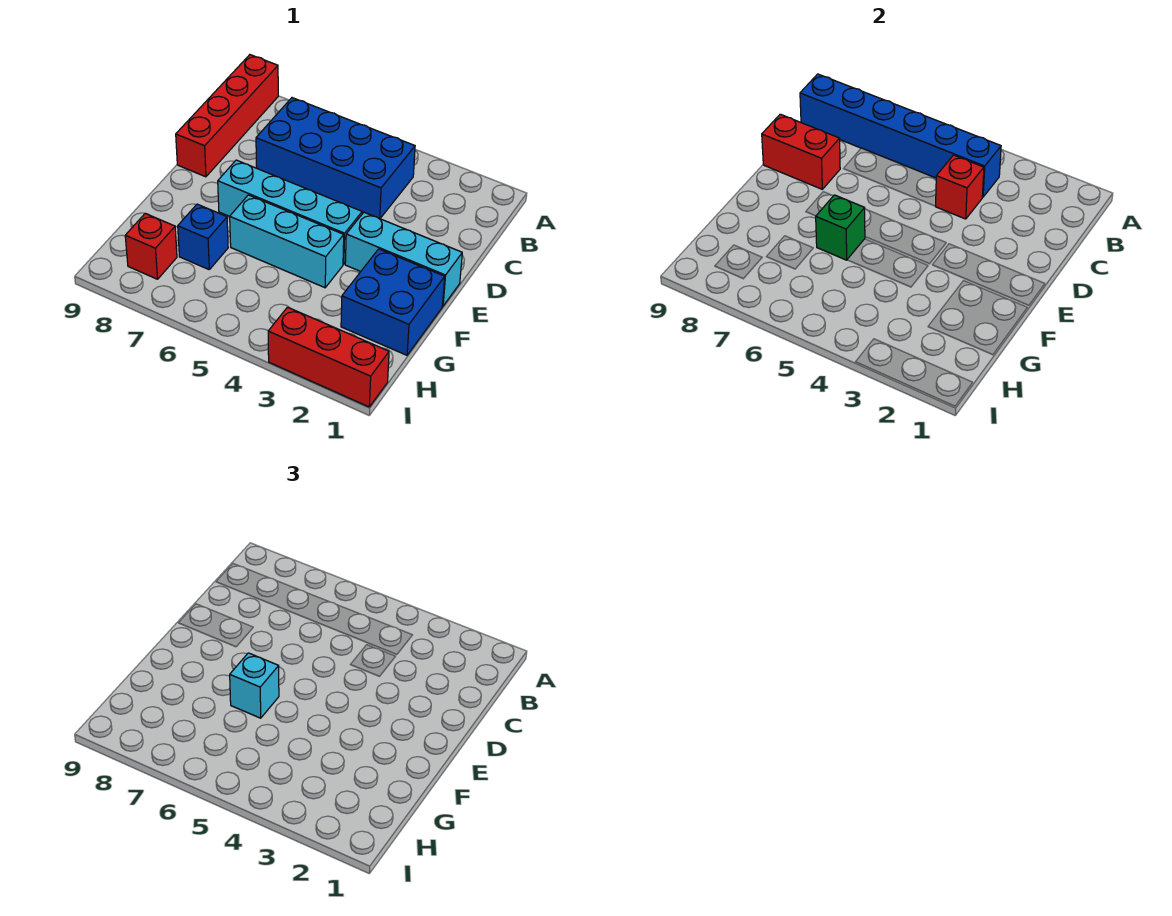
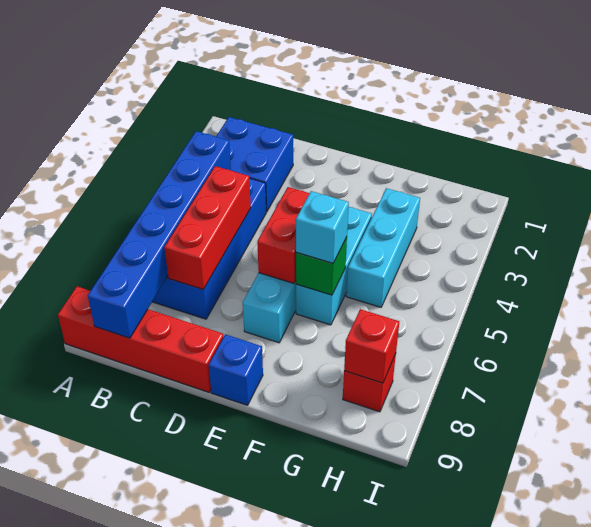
red 1x1 brick [936,155,984,219] -> red 1x1 brick moved to [344,309,399,383]
red 1x2 brick [762,114,840,189] -> red 1x2 brick moved to [257,187,310,283]
cyan 1x3 brick [345,212,462,306] -> cyan 1x3 brick moved to [346,188,420,307]
blue 2x2 brick [341,249,445,355] -> blue 2x2 brick moved to [216,117,293,212]
blue 1x1 brick [178,204,228,269] -> blue 1x1 brick moved to [209,334,263,405]
red 1x3 brick [268,307,389,407] -> red 1x3 brick moved to [164,166,251,289]

